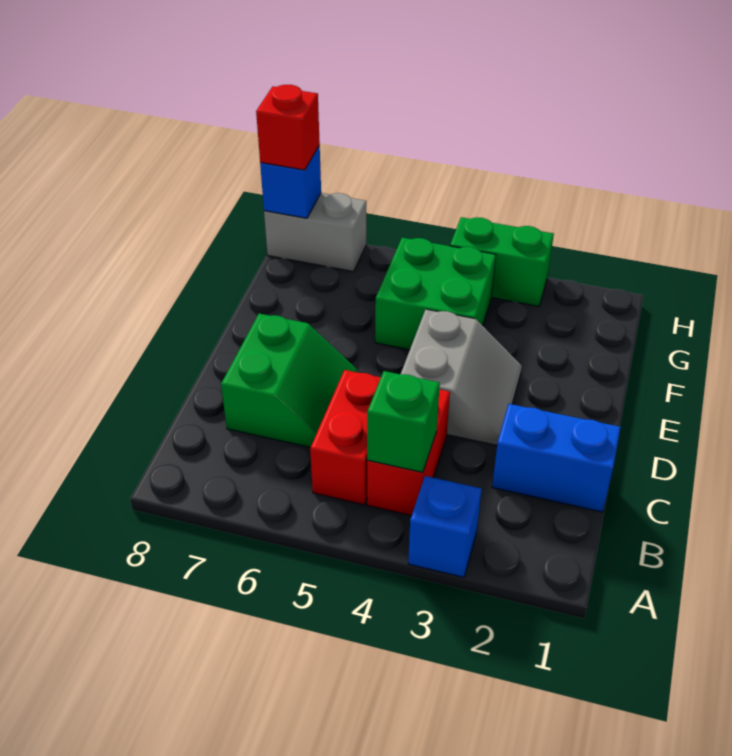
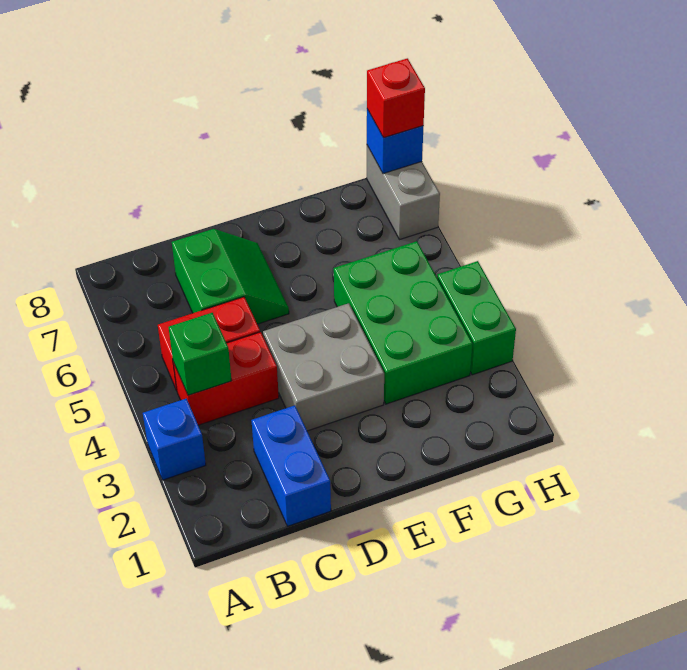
green 2x2 slope [221,314,358,447] -> green 2x2 slope turned to [172,229,289,324]
grey 2x2 slope [401,309,522,445] -> grey 2x2 brick [263,303,384,431]
green 2x2 brick [375,238,496,350] -> green 2x3 brick [334,241,473,404]

